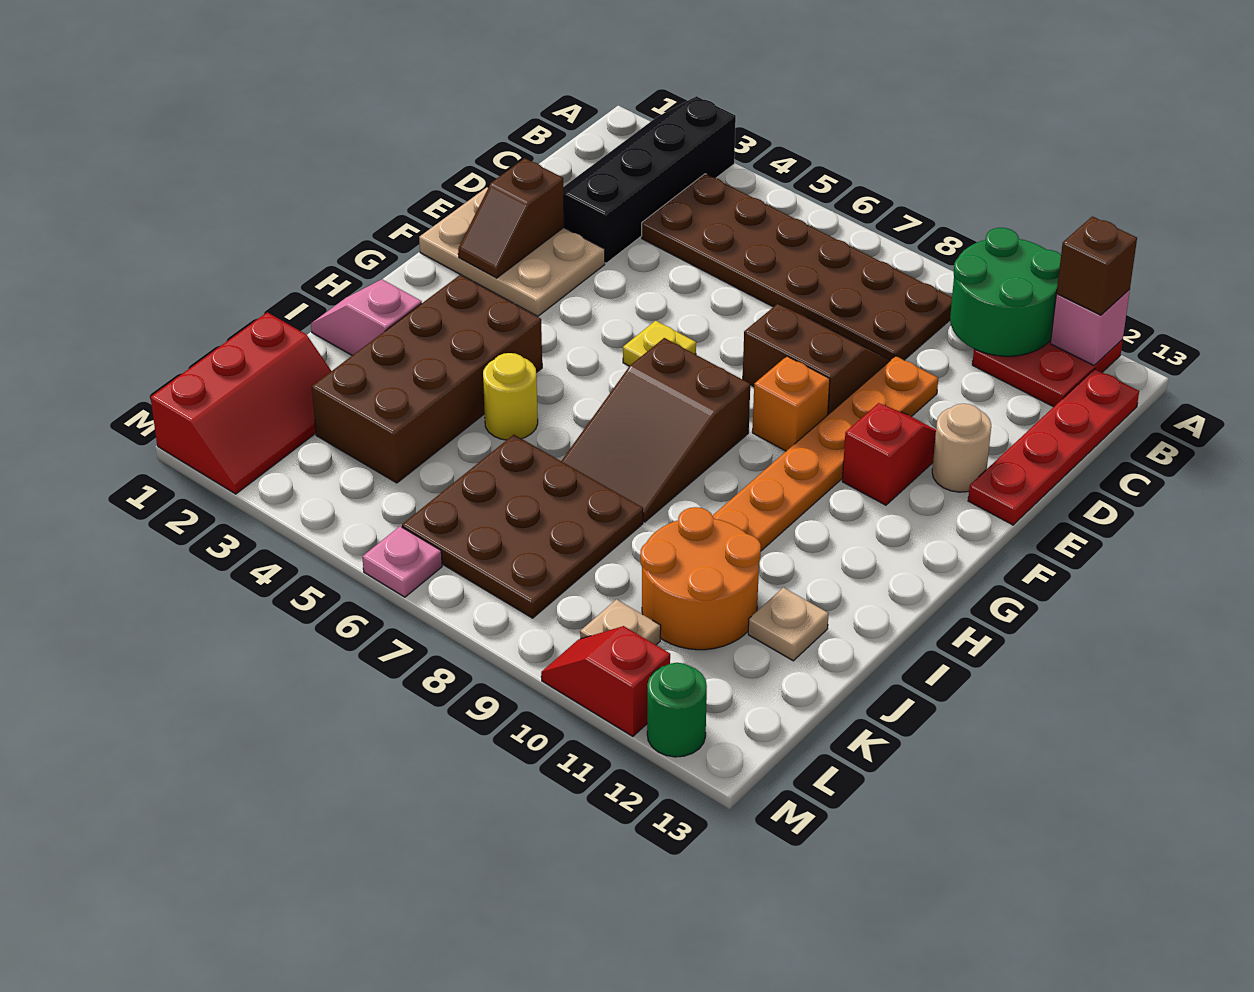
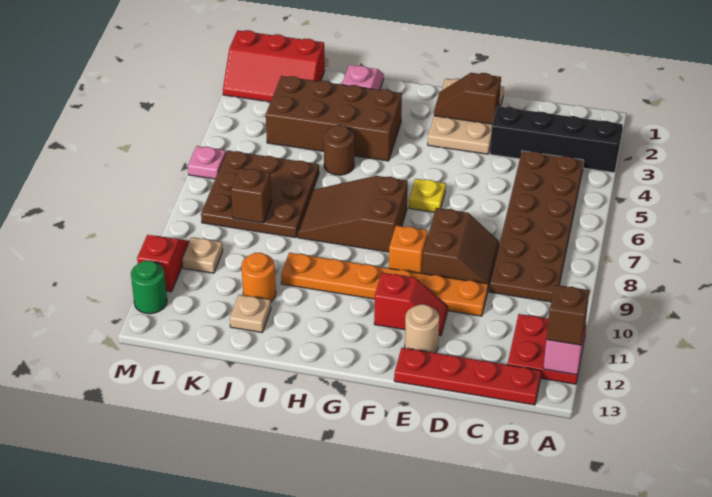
green 2x2 round brick [950,228,1061,356] -> none
yellow 1x1 round brick [483,353,538,440] -> brown 1x1 round brick [324,125,354,175]
orange 2x2 round brick [641,507,761,650] -> orange 1x1 round brick [242,253,276,301]
none -> brown 1x1 brick [231,168,272,223]

